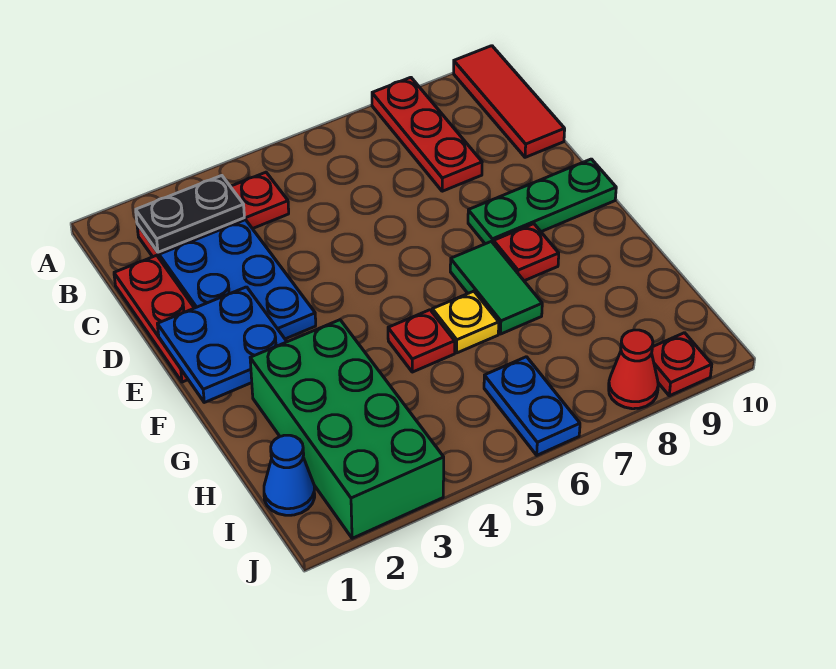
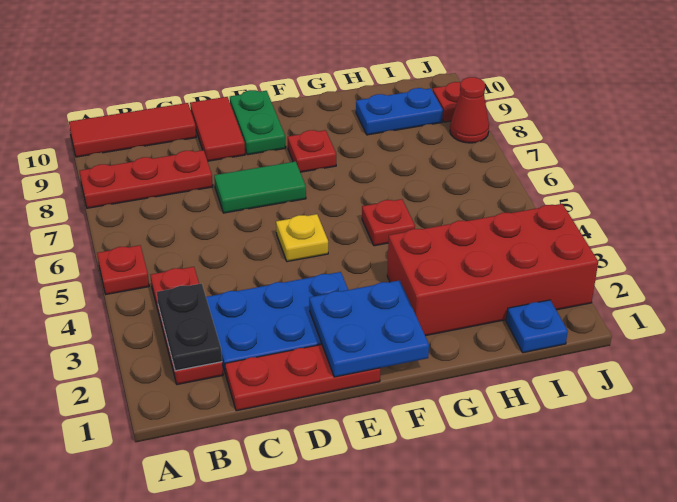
none -> red 1x1 plate [97,245,149,294]
none -> red 1x2 tile [190,97,245,161]
green 1x3 plate [468,159,616,244] -> green 1x2 plate [230,90,286,155]
green 1x2 tile [450,241,542,334] -> green 1x2 tile moved to [214,161,306,213]
green 2x4 brick [250,320,444,538] -> red 2x4 brick [387,204,598,336]
yellow 1x1 plate [432,291,499,353] -> yellow 1x1 plate moved to [276,214,328,262]
blue 1x1 cone [264,435,315,515] -> blue 1x1 plate [506,300,568,353]
blue 1x2 plate [484,357,580,455] -> blue 1x2 plate moved to [356,88,443,135]

